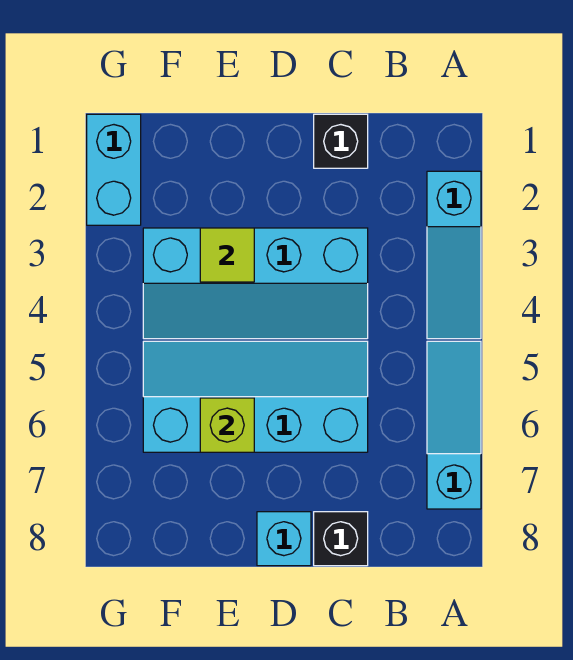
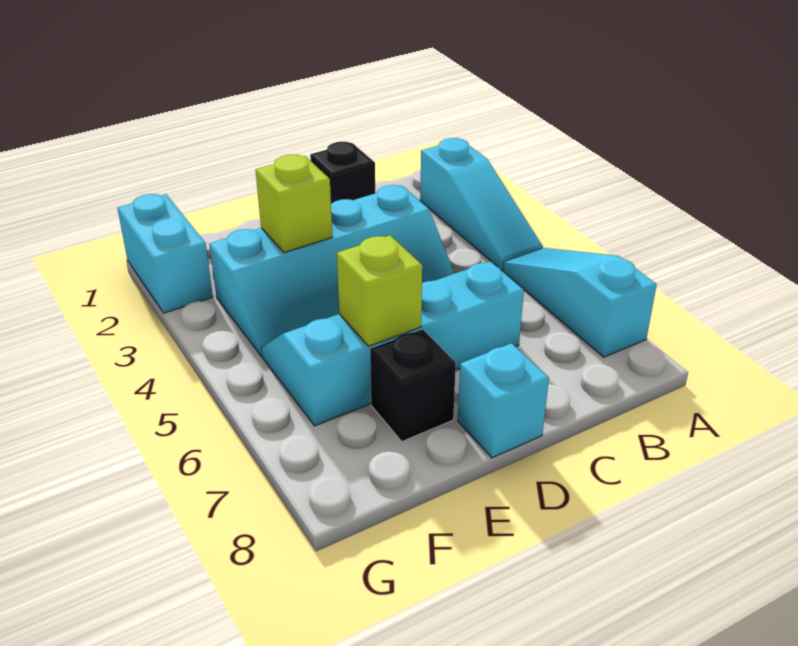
black 1x1 brick [314,512,368,566] -> black 1x1 brick moved to [370,329,456,441]
lime 1x1 tile [200,228,254,282] -> lime 1x1 brick [255,155,333,253]

